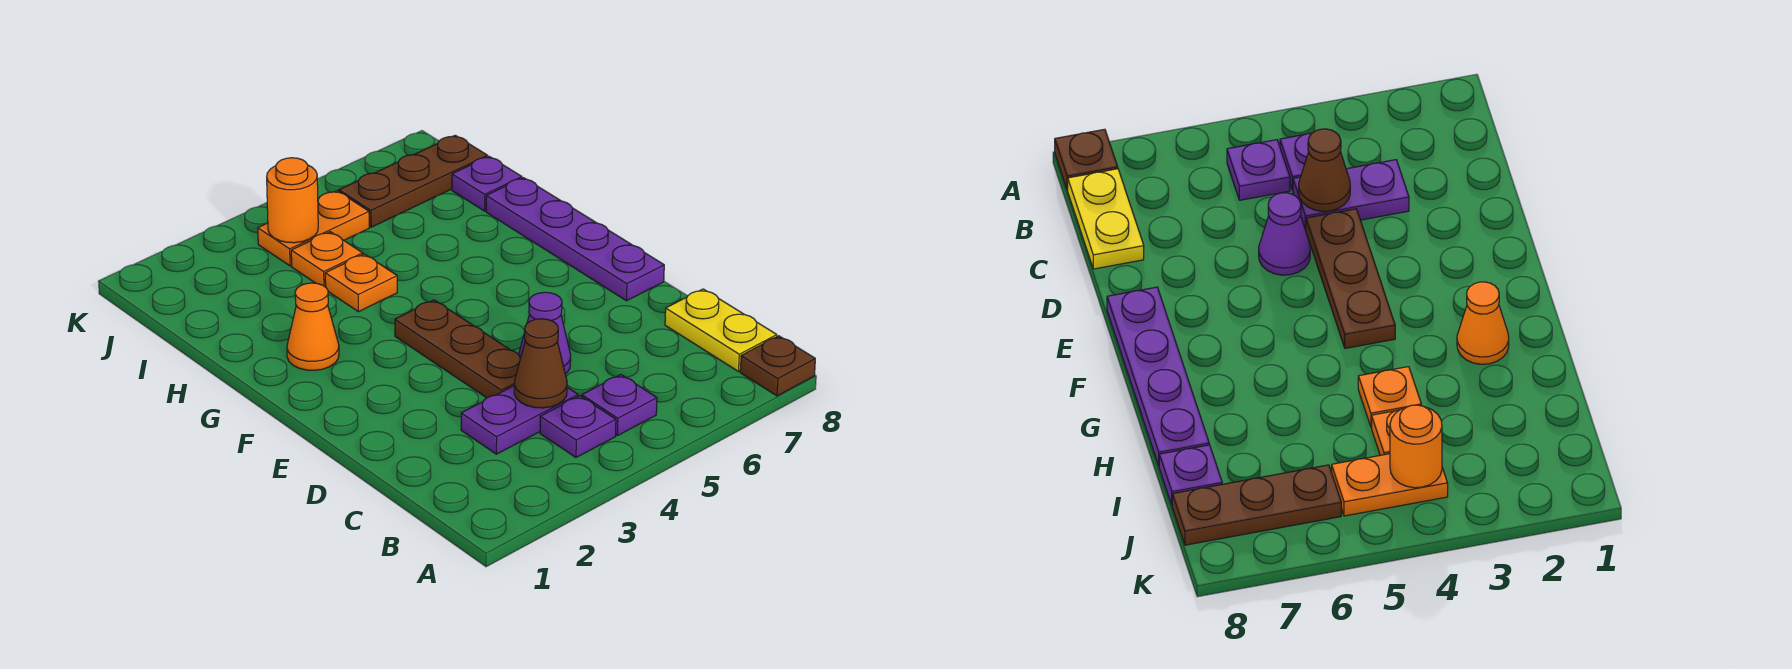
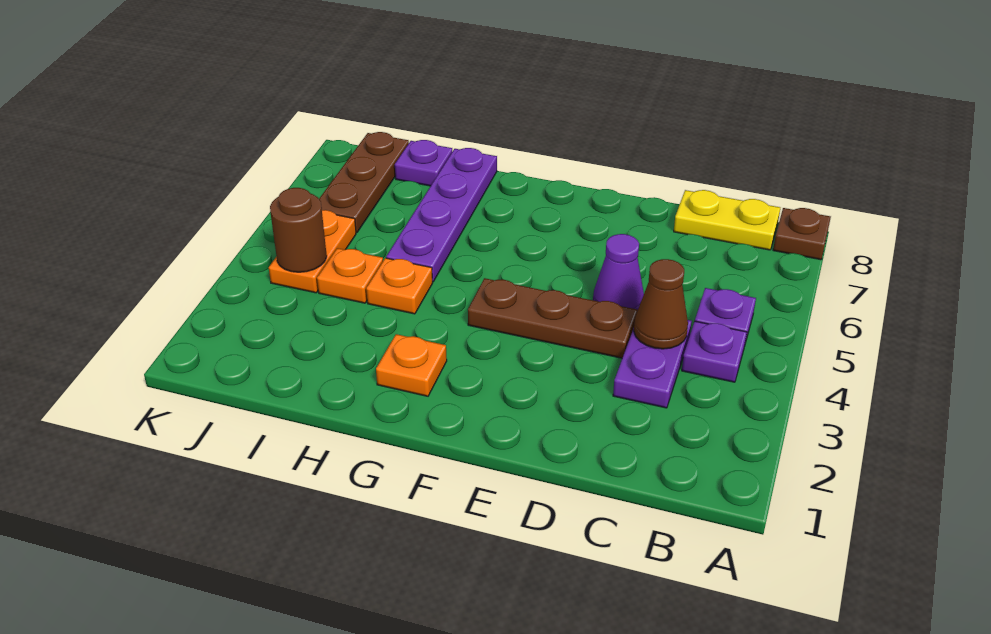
purple 1x4 plate [486,178,664,301] -> purple 1x4 plate turned to [386,148,497,282]
orange 1x1 cone [287,283,339,370] -> orange 1x1 plate [376,334,447,396]
orange 1x1 round brick [267,158,318,243] -> brown 1x1 round brick [270,188,327,272]

